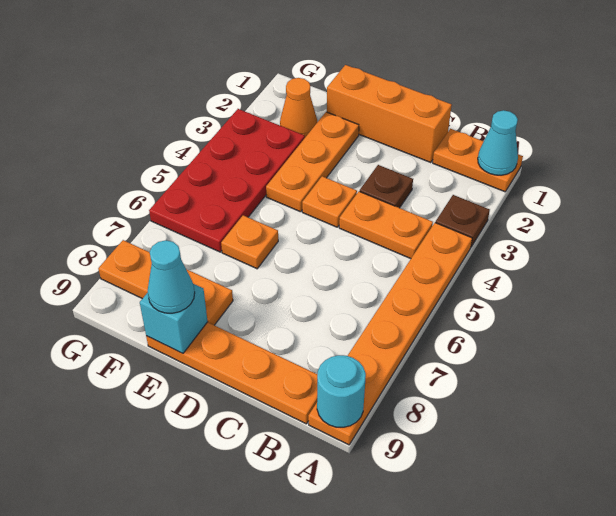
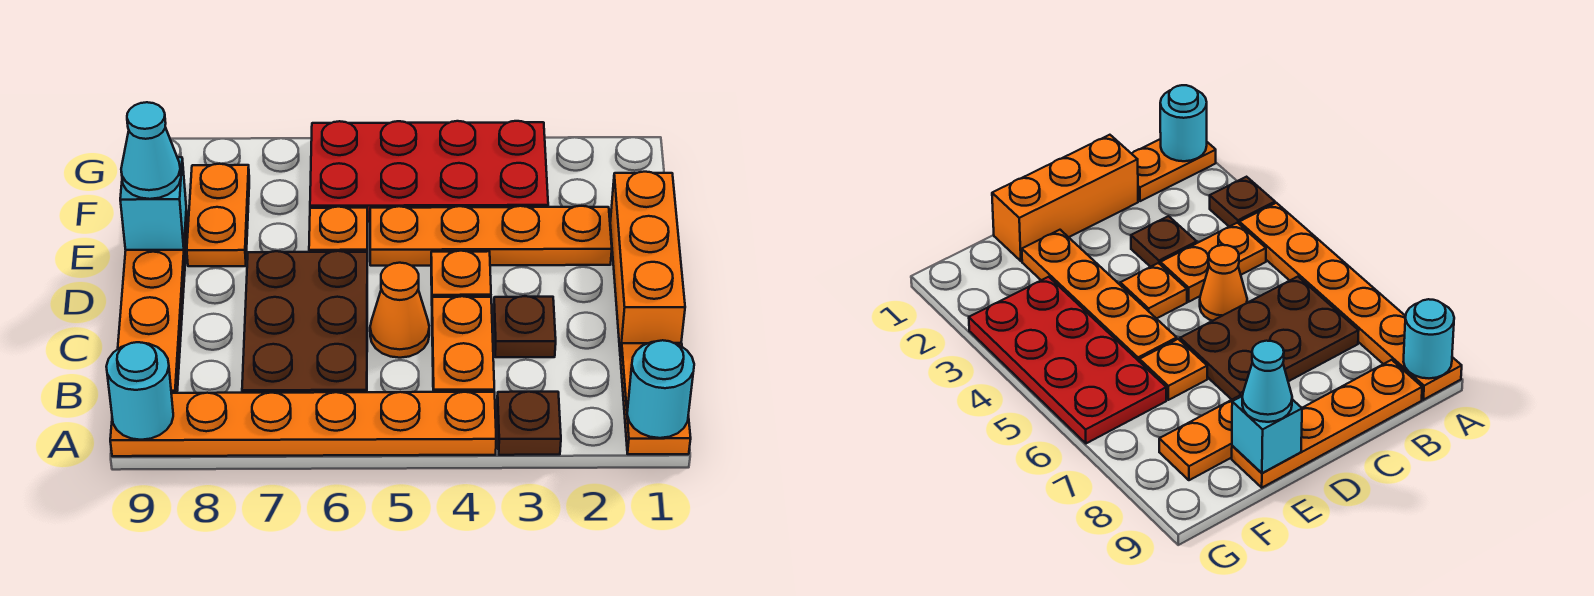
cyan 1x1 cone [478,110,518,175] -> cyan 1x1 round brick [627,340,694,438]
none -> brown 2x3 plate [242,251,367,393]
orange 1x3 plate [266,112,359,212] -> orange 1x4 plate [370,206,612,266]
orange 1x3 plate [98,240,233,325] -> orange 1x2 plate [187,164,249,266]
orange 1x1 cone [280,78,317,137] -> orange 1x1 cone moved to [370,263,429,358]

